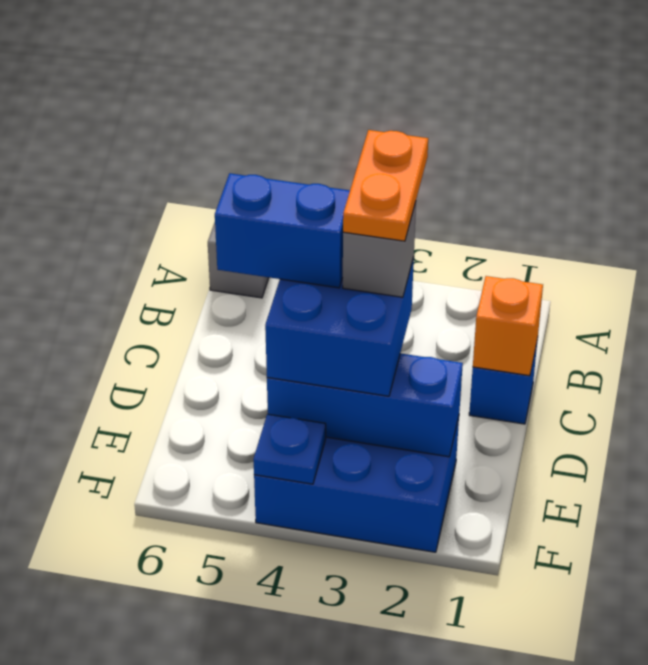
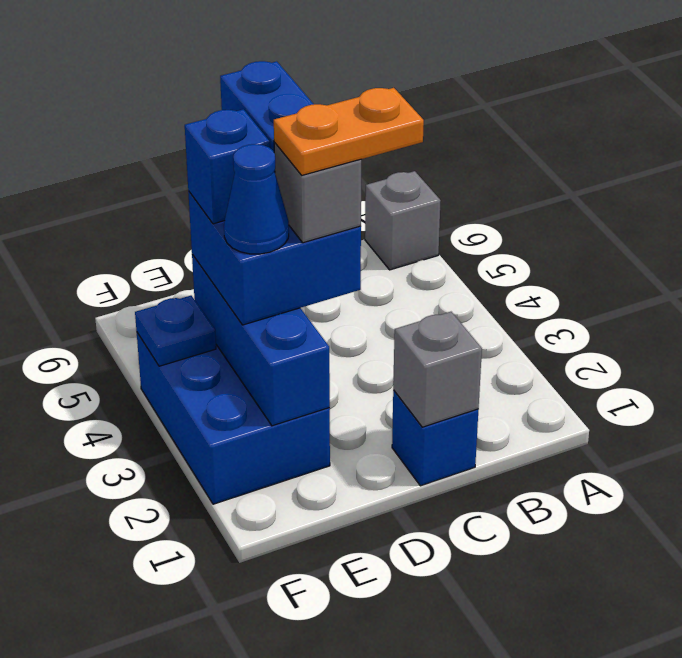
orange 1x1 brick [473,276,543,376] -> grey 1x1 brick [393,312,482,427]
none -> blue 1x1 cone [224,144,289,254]
none -> blue 1x1 brick [185,109,270,224]

